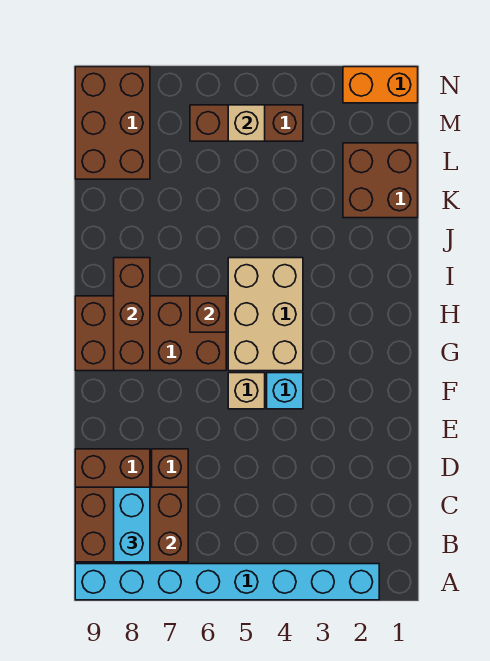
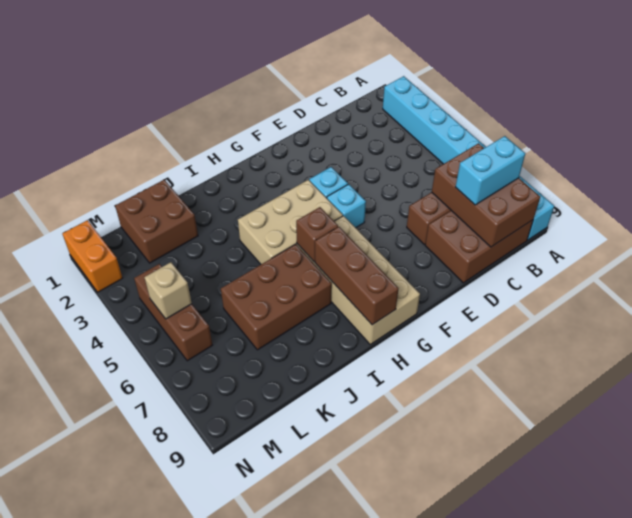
tan 1x1 brick [228,373,265,409] -> cyan 1x1 brick [327,184,366,228]
brown 2x4 brick [75,296,226,371] -> tan 2x4 brick [297,216,420,344]
brown 1x3 brick [114,258,150,371] -> brown 1x3 brick turned to [315,227,399,325]
brown 2x3 brick [75,67,150,179] -> brown 2x3 brick moved to [221,244,332,350]

